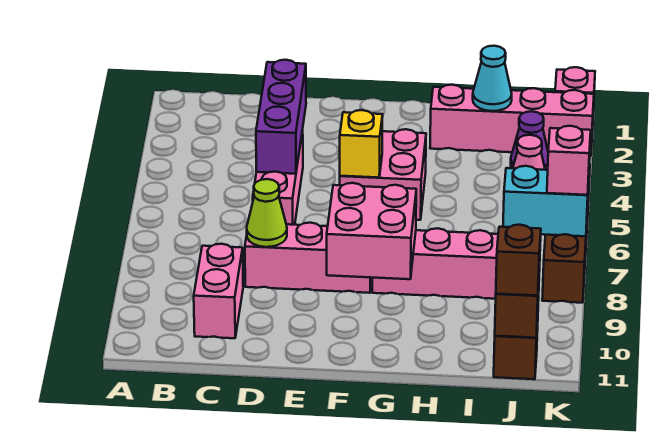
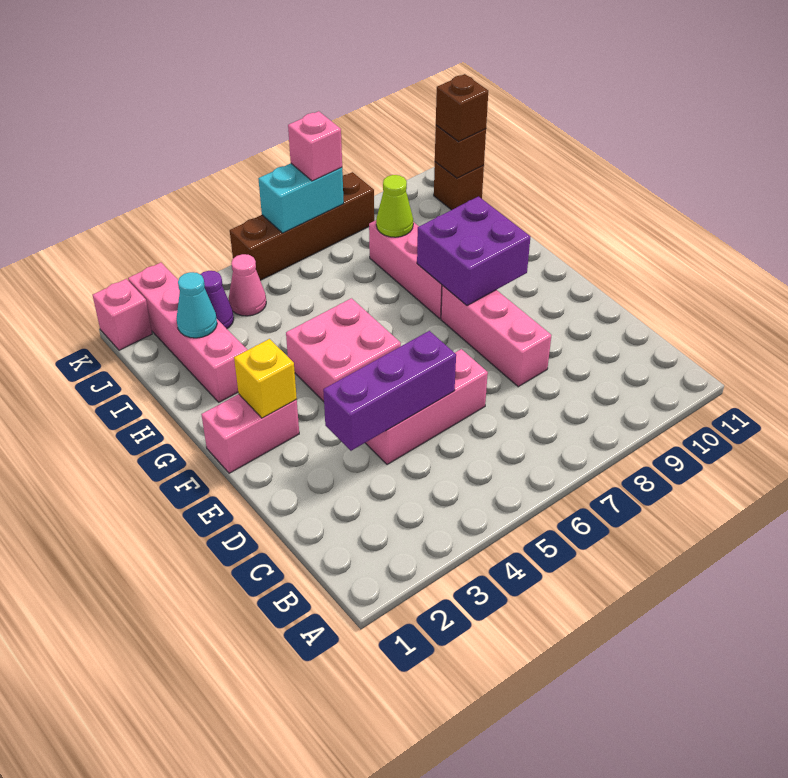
pink 1x2 brick [194,244,243,338] -> pink 1x2 brick moved to [201,394,299,473]
lime 1x1 cone [247,179,287,247] -> lime 1x1 cone moved to [376,175,413,237]
yellow 1x1 brick [340,110,383,178] -> yellow 1x1 brick moved to [234,339,297,418]
pink 2x2 brick [327,183,416,279] -> purple 2x2 brick [417,197,531,306]
cyan 1x2 brick [503,166,589,236] -> cyan 1x2 brick turned to [258,163,344,233]

